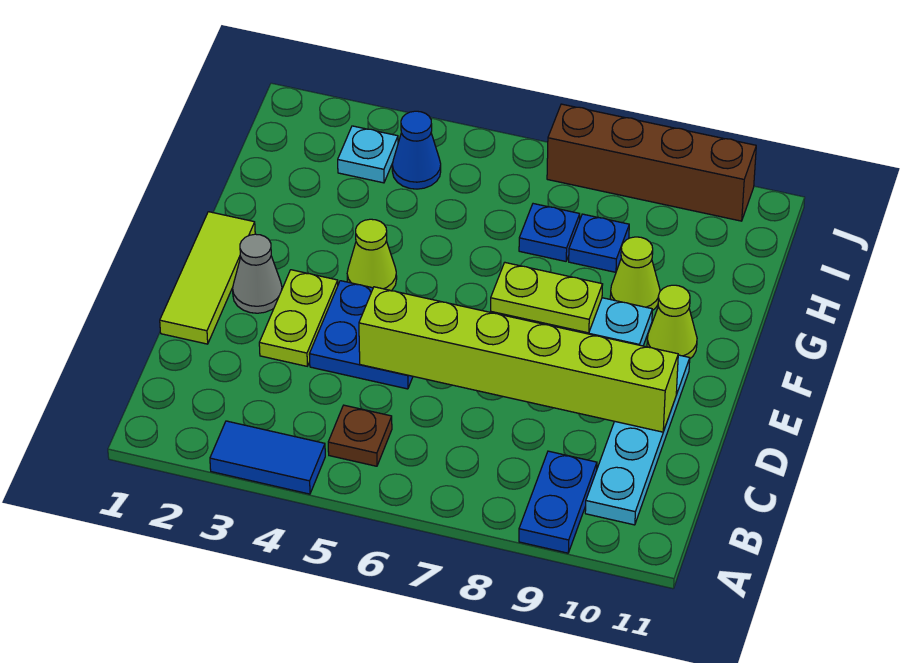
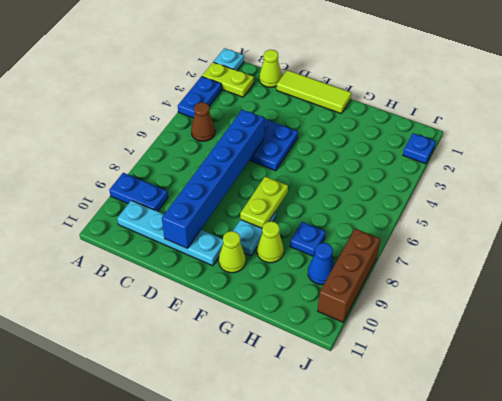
blue 1x2 tile [210,421,325,494] -> blue 1x2 plate [178,76,222,118]
brown 1x1 plate [328,405,392,466] -> brown 1x1 cone [191,102,215,141]
lime 1x2 plate [259,270,338,366] -> lime 1x2 plate moved to [202,62,254,97]
lime 1x6 brick [359,287,678,432] -> blue 1x6 brick [162,110,264,249]
grey 1x1 cone [233,234,282,313] -> none
lime 1x1 cone [347,219,397,291] -> lime 1x1 cone moved to [259,50,282,87]
blue 1x1 plate [519,204,580,261] -> blue 1x1 plate moved to [403,133,436,164]
cyan 1x1 plate [338,126,398,183] -> cyan 1x1 plate moved to [214,48,244,70]
blue 1x1 cone [392,111,441,189] -> blue 1x1 cone moved to [308,243,334,285]
brown 1x4 brick [547,104,756,221] -> brown 1x3 brick [318,229,380,322]

